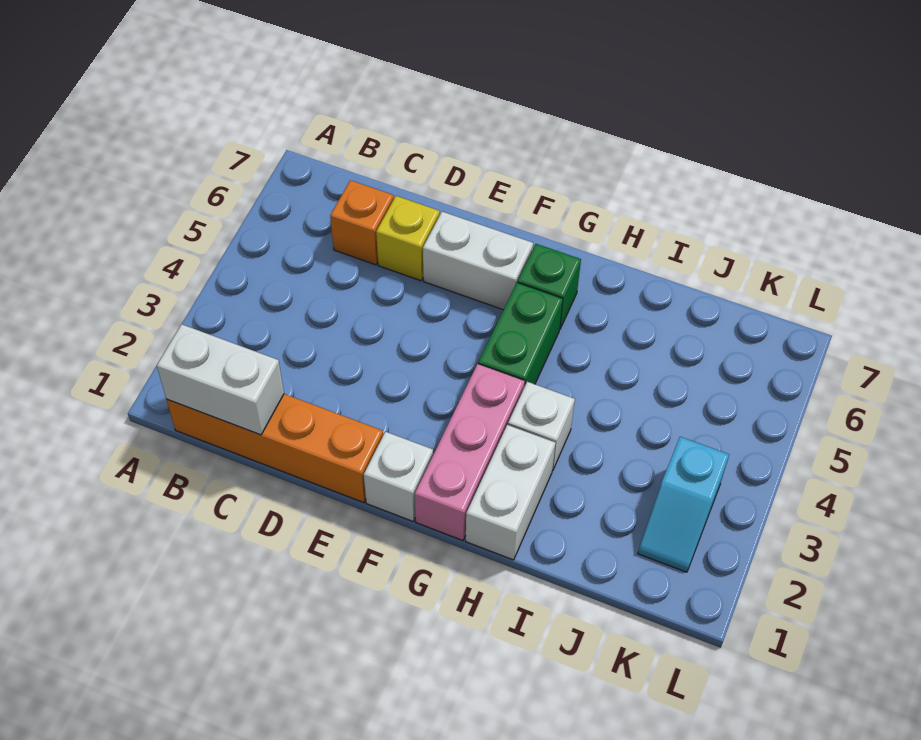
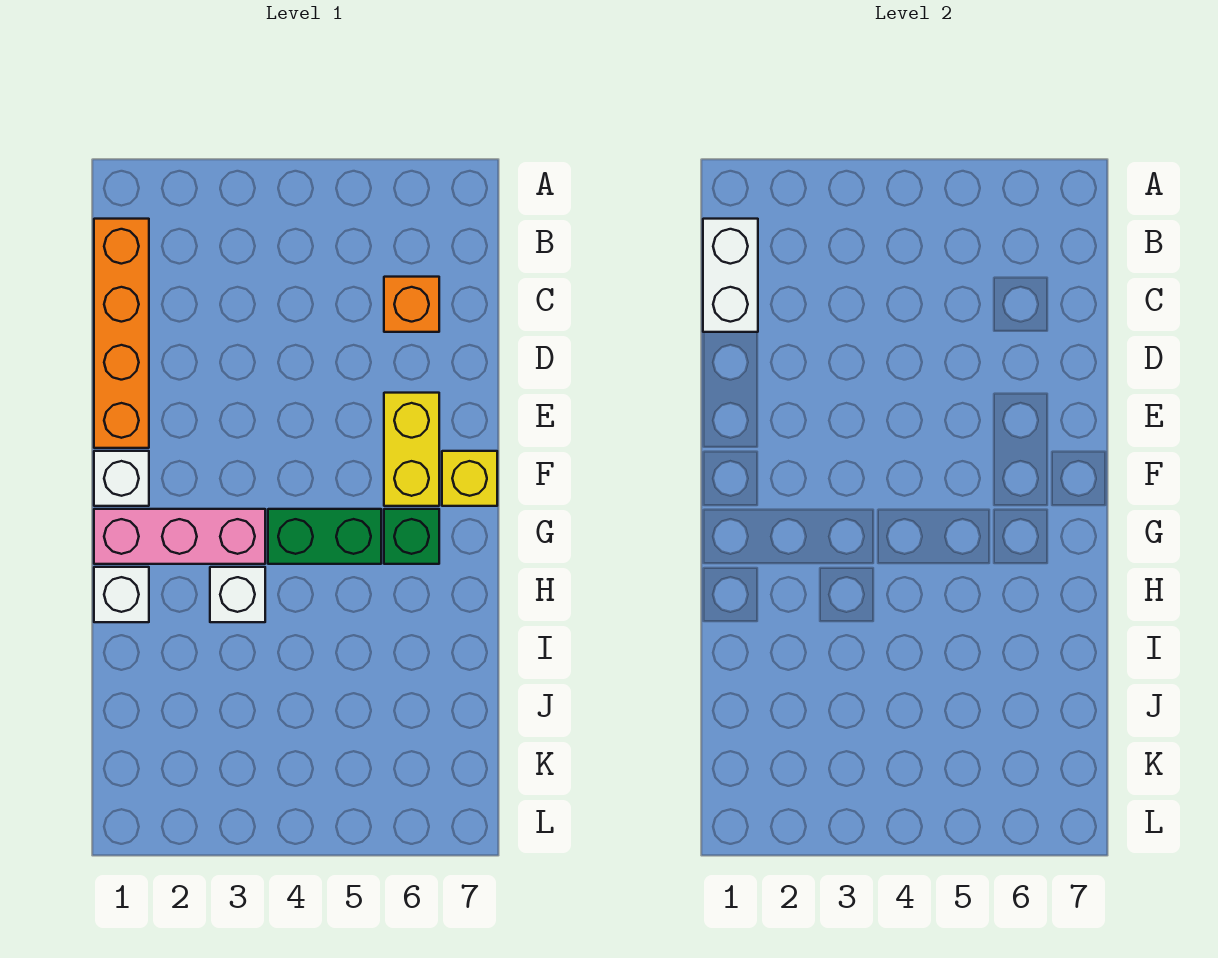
yellow 1x1 brick [376,196,440,281] -> yellow 1x1 brick moved to [442,451,497,506]
white 1x2 brick [423,212,533,310] -> yellow 1x2 brick [384,393,439,506]
white 1x2 brick [466,425,555,560] -> white 1x1 brick [94,567,149,622]
cyan 1x2 slope [638,437,729,572] -> none

